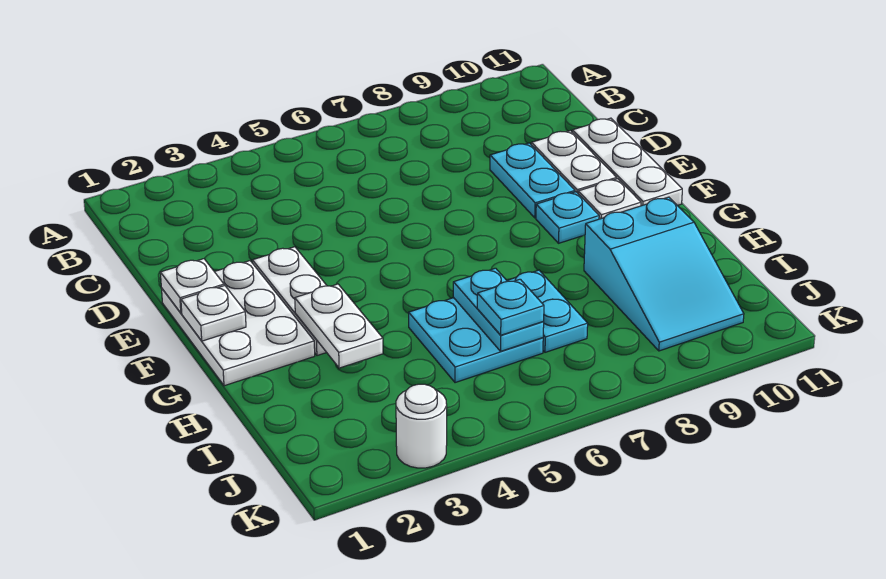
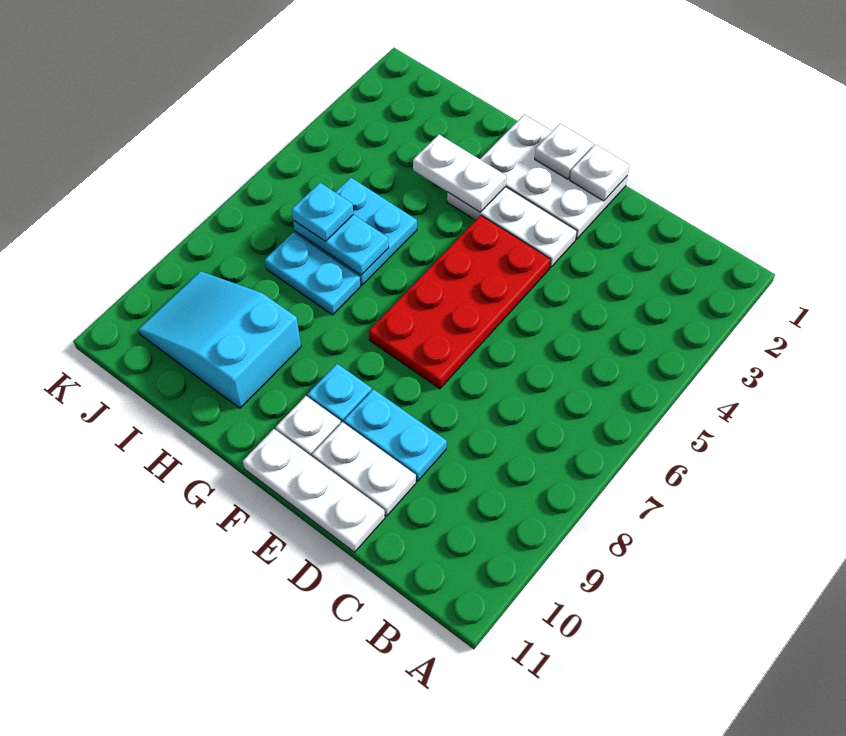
none -> red 2x4 plate [369,215,551,389]
white 1x1 round brick [396,384,447,468] -> none

